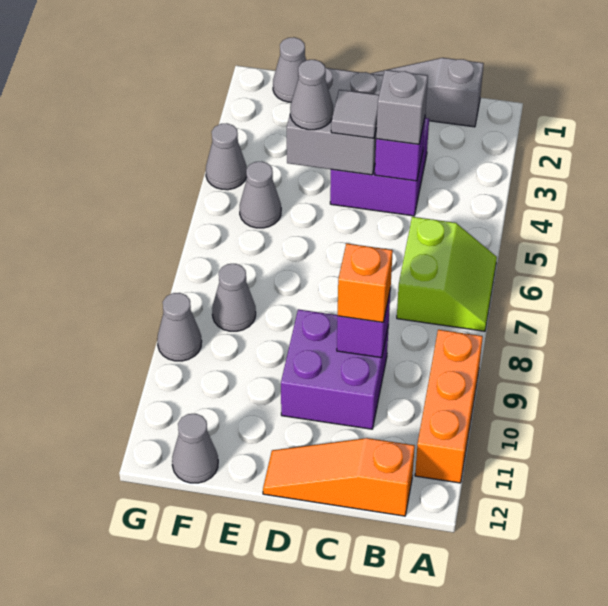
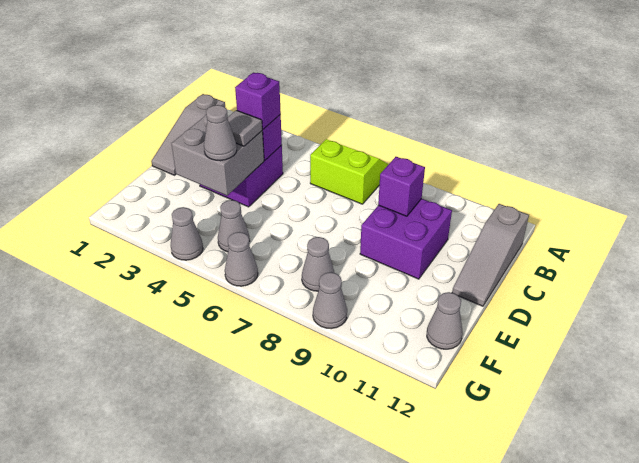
orange 1x3 brick [415,330,483,483] -> none
orange 1x3 slope [263,438,415,516] -> grey 1x3 slope [452,204,529,306]
grey 1x1 brick [376,70,428,144] -> purple 1x1 brick [235,73,281,129]
orange 1x1 brick [338,243,393,322] -> none
grey 1x1 cone [273,37,306,102] -> grey 1x1 cone moved to [225,232,258,286]

